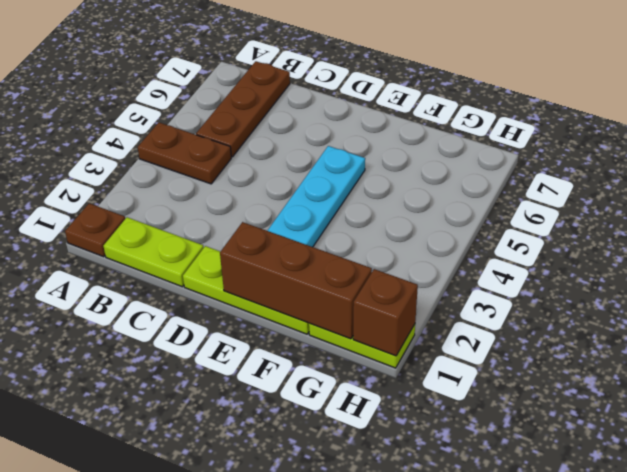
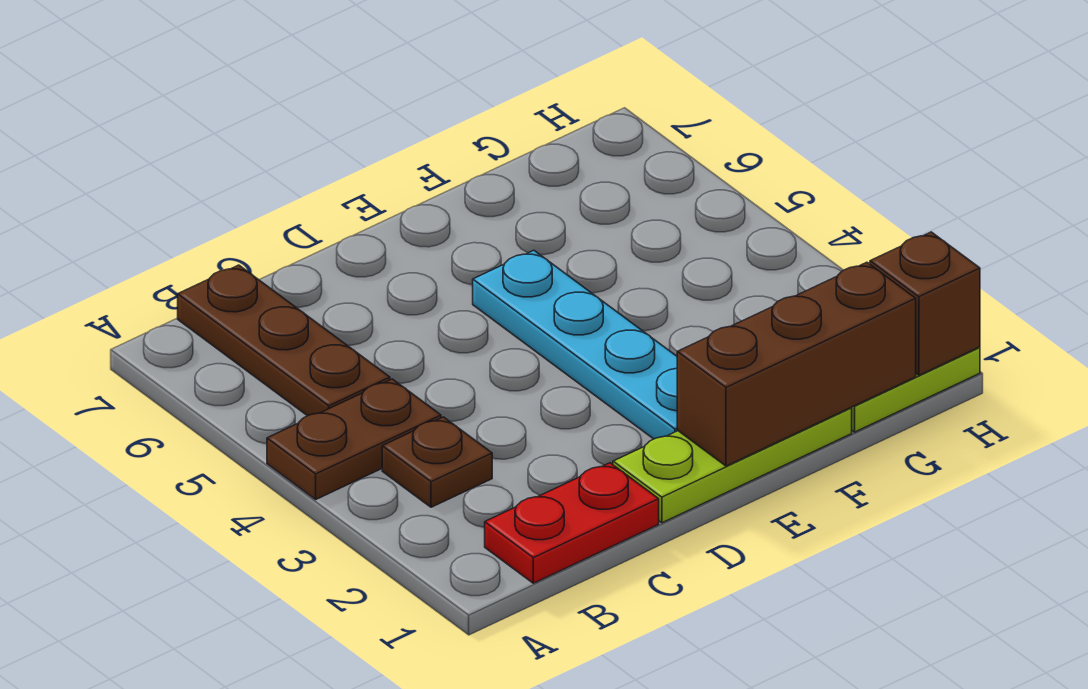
brown 1x1 plate [65,203,125,257] -> brown 1x1 plate moved to [382,417,492,507]
lime 1x2 plate [104,217,204,287] -> red 1x2 plate [485,463,659,583]

